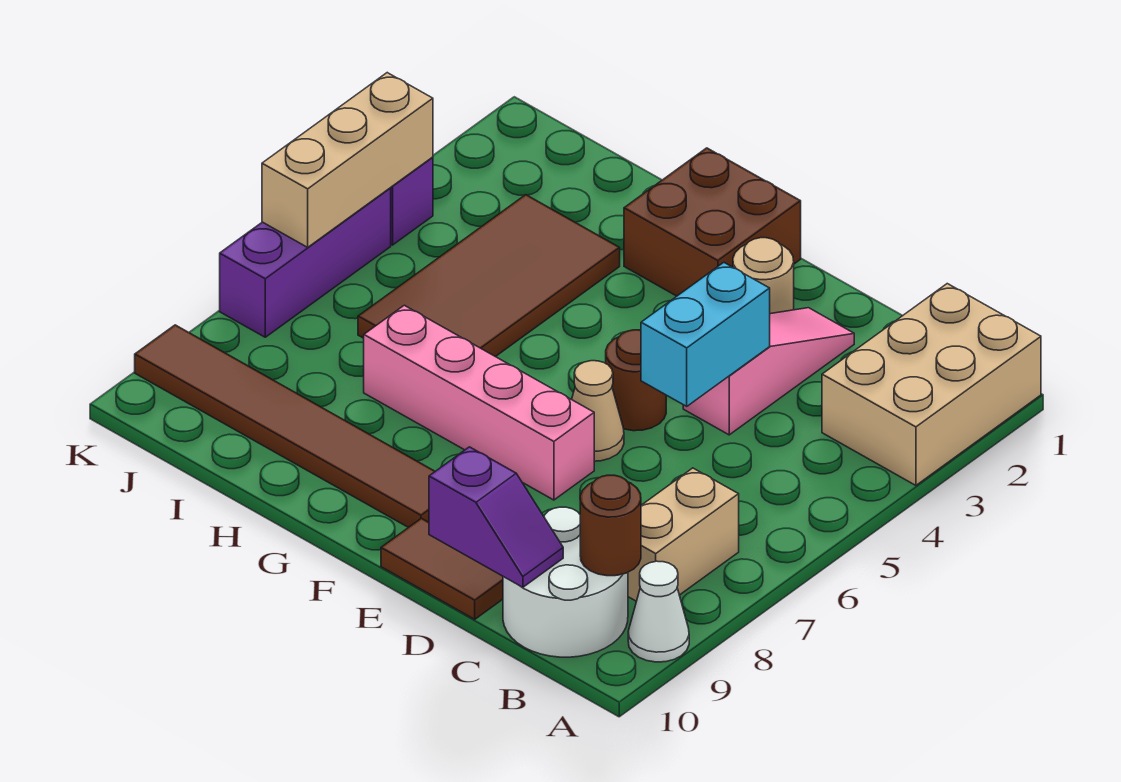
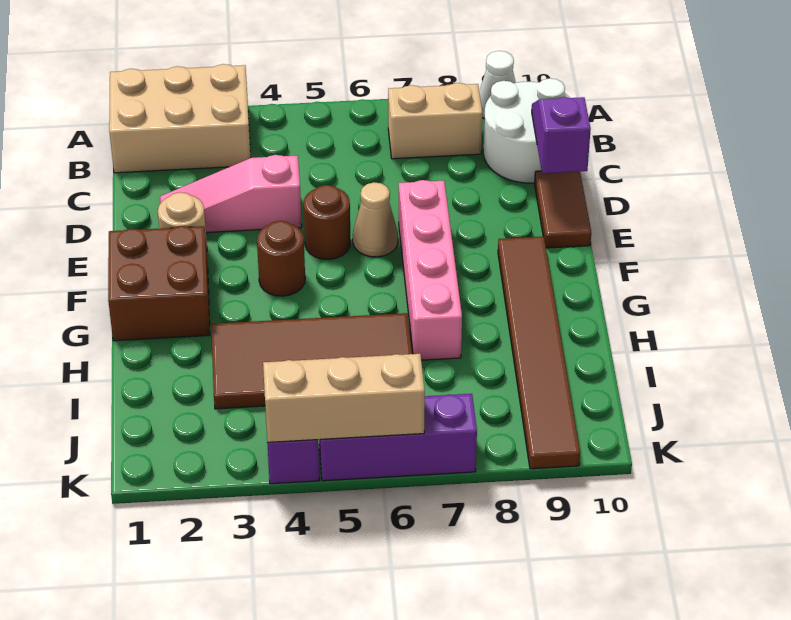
brown 1x1 round brick [580,475,641,576] -> brown 1x1 round brick moved to [257,221,305,296]
cyan 1x2 brick [641,263,770,406] -> none

